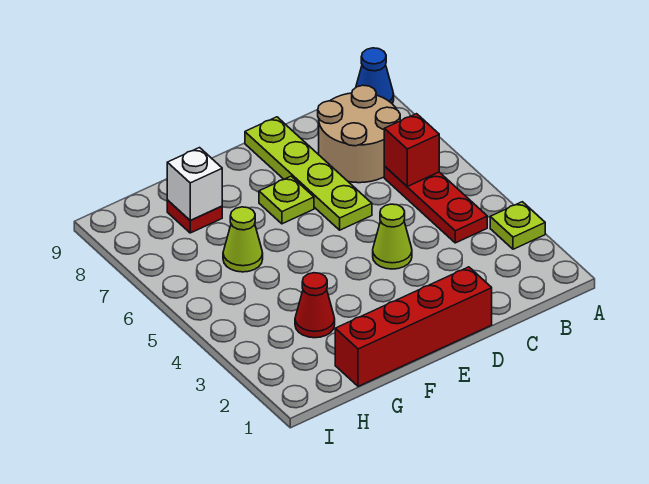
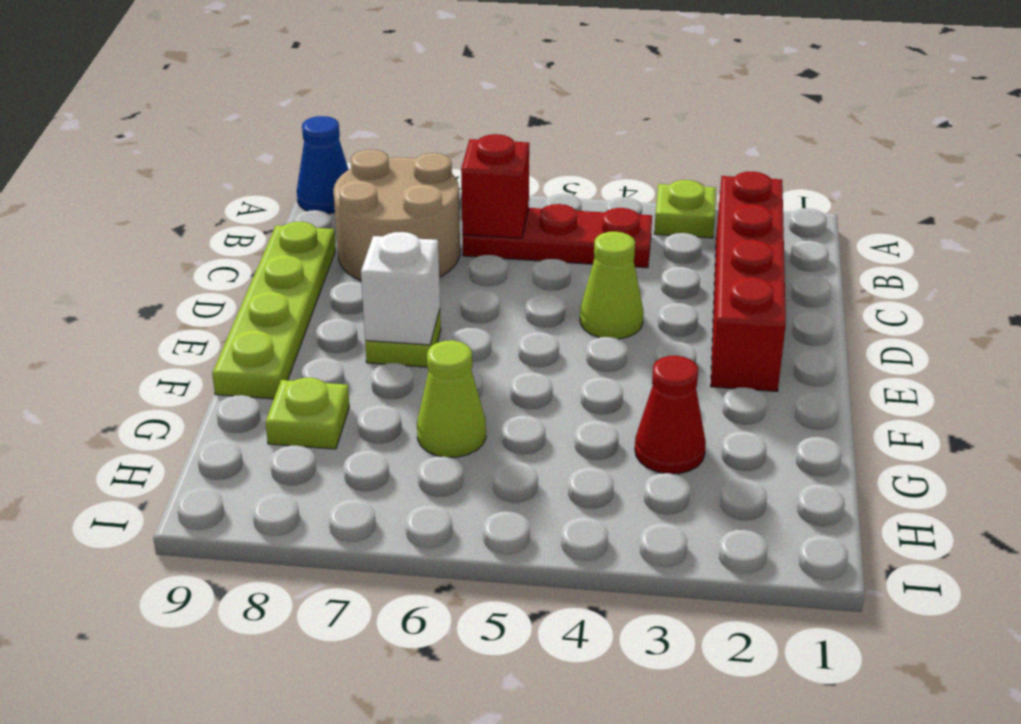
red 1x4 brick [335,267,492,386] -> red 1x4 brick moved to [711,172,786,391]
lime 1x4 plate [245,117,372,230] -> lime 1x4 plate turned to [212,222,336,399]
red 1x1 plate [167,200,222,233] -> lime 1x1 plate [265,378,349,449]
white 1x1 brick [167,148,222,220] -> white 1x1 brick moved to [361,232,440,345]

